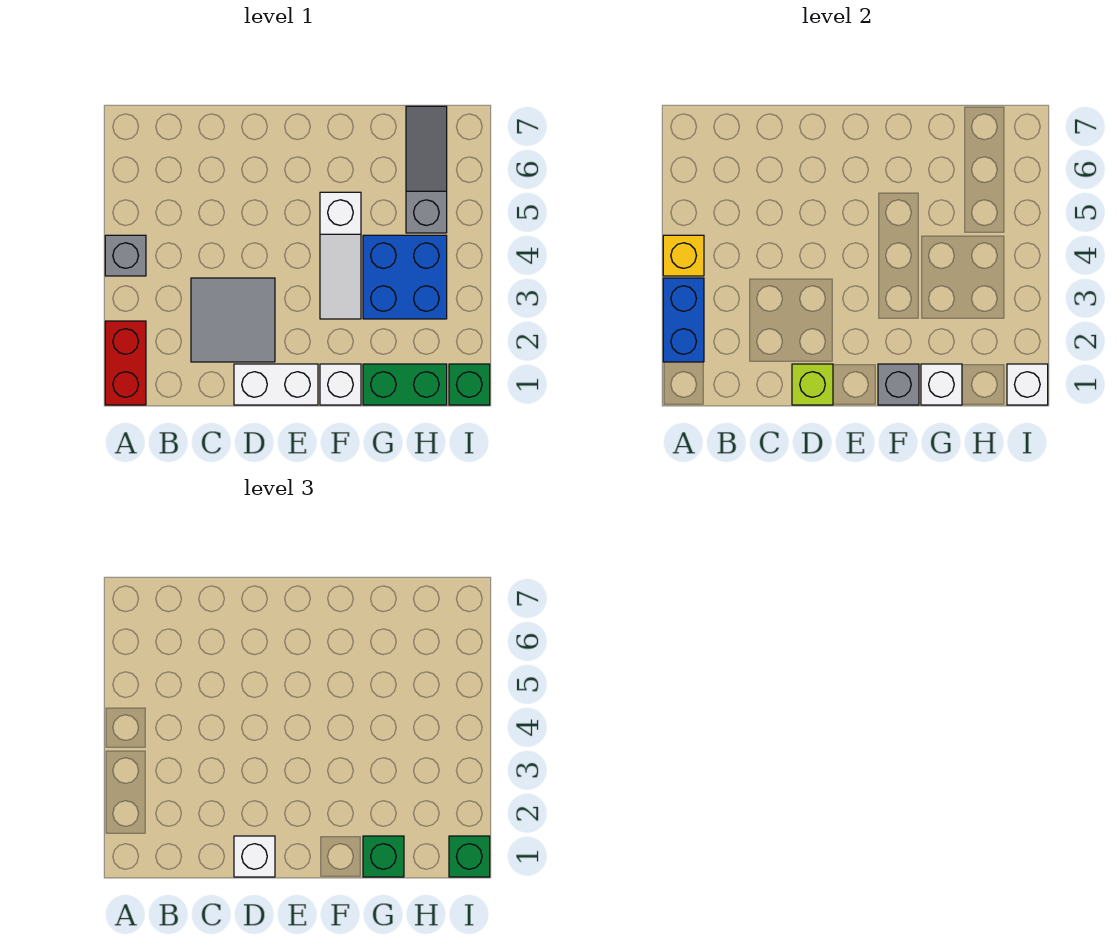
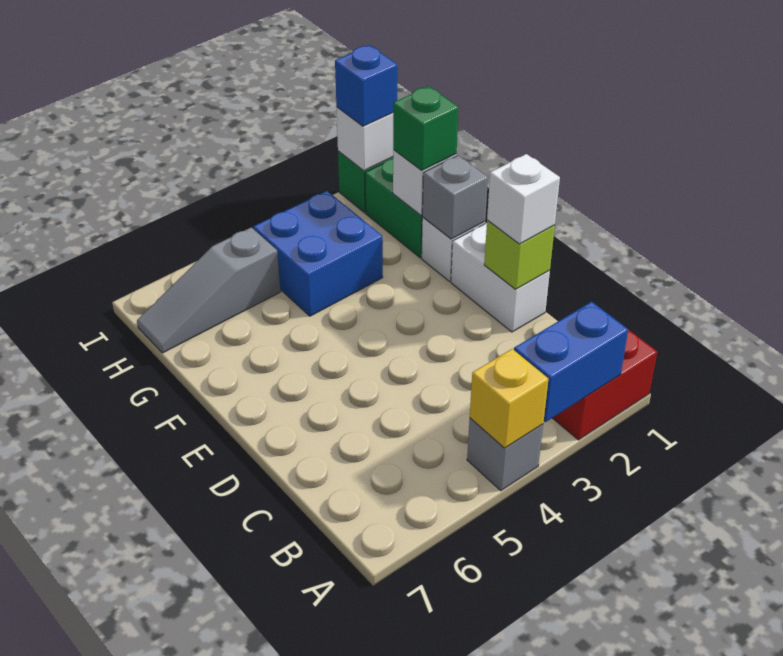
grey 2x2 tile [191,278,275,362] -> none
white 1x3 slope [320,192,361,319] -> none
green 1x1 brick [449,836,490,877] -> blue 1x1 brick [335,45,397,126]

